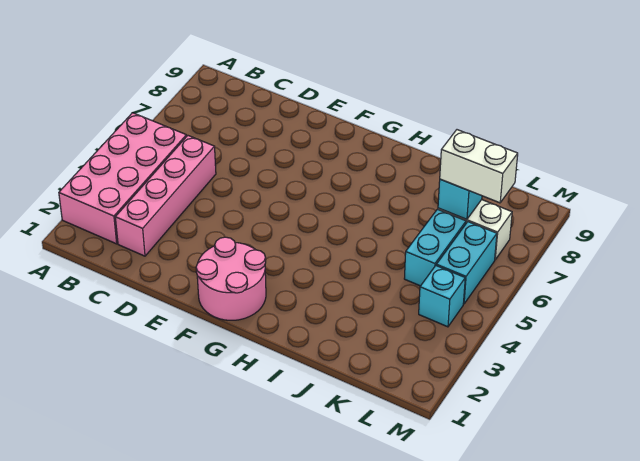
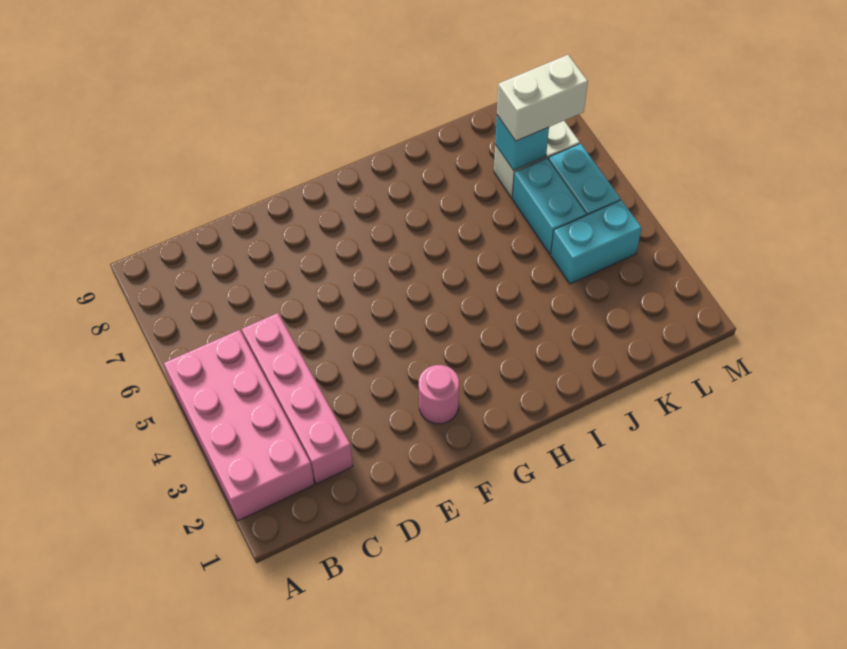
pink 2x2 round brick [196,237,266,320] -> pink 1x1 round brick [419,365,459,424]
cyan 1x1 brick [419,266,465,327] -> cyan 1x2 brick [551,200,641,284]

